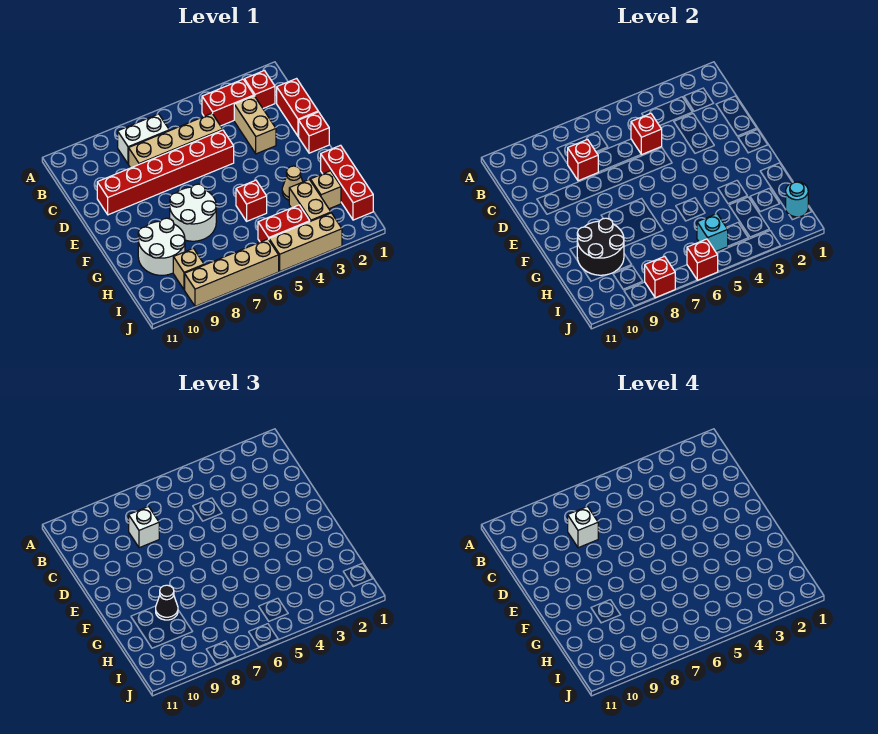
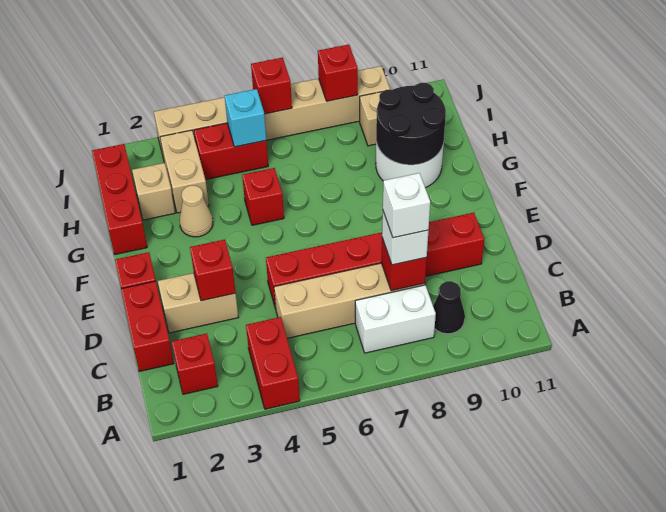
red 1x2 brick [202,79,254,126] -> red 1x2 brick turned to [246,317,300,409]
tan 1x2 brick [234,96,276,154] -> tan 1x2 brick turned to [158,273,238,333]
red 1x1 brick [631,113,662,155] -> red 1x1 brick moved to [190,240,236,301]
white 2x2 round brick [170,184,216,241] -> none
black 1x1 cone [156,585,178,620] -> black 1x1 cone moved to [433,281,465,334]
cyan 1x1 round brick [786,182,808,217] -> none

